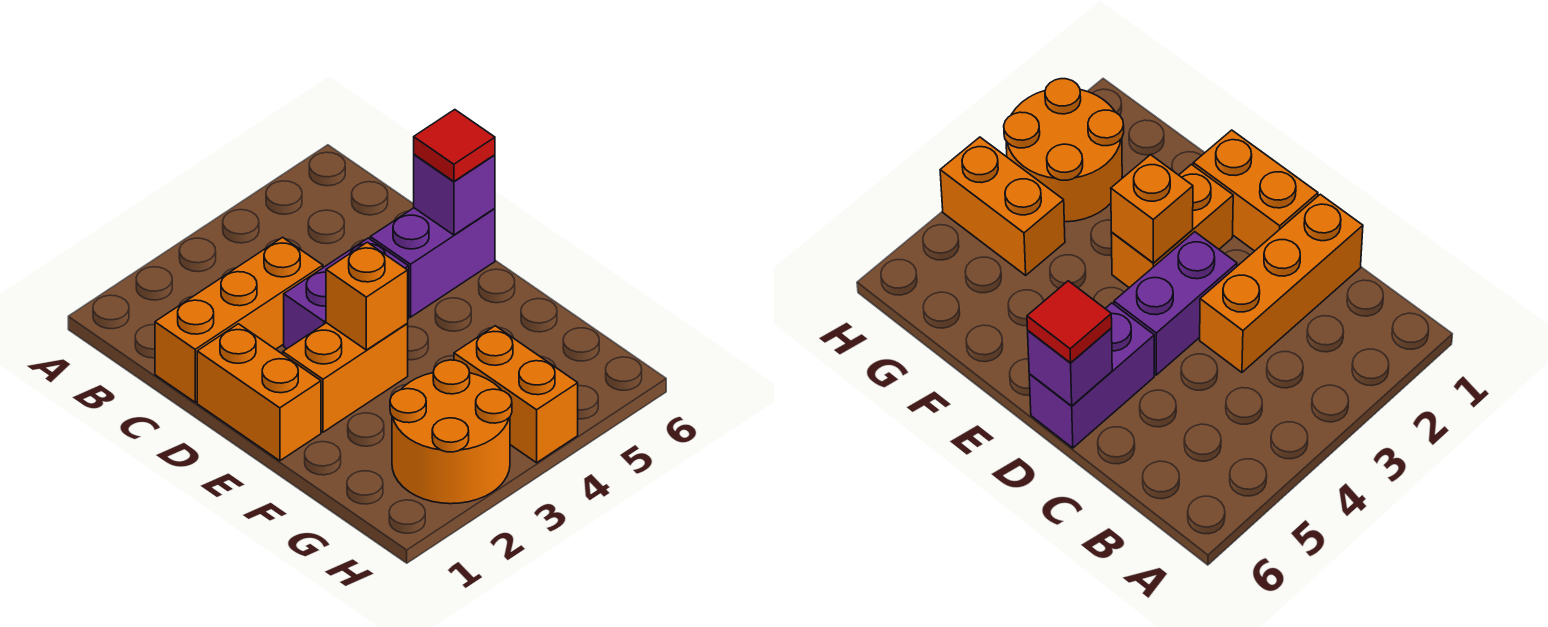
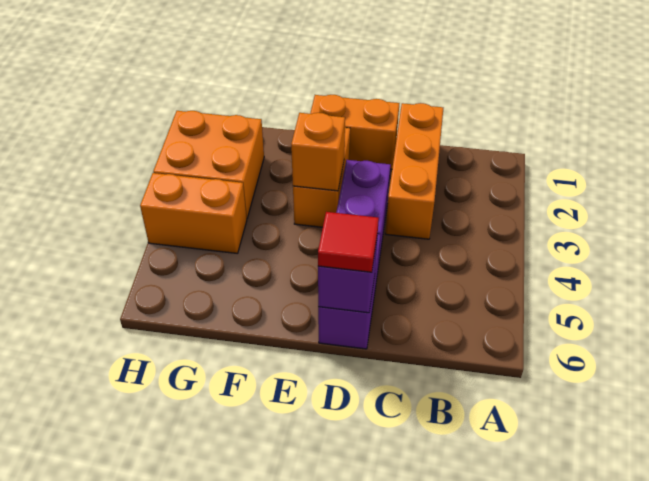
orange 2x2 round brick [390,360,512,504] -> orange 2x2 brick [153,111,264,218]

